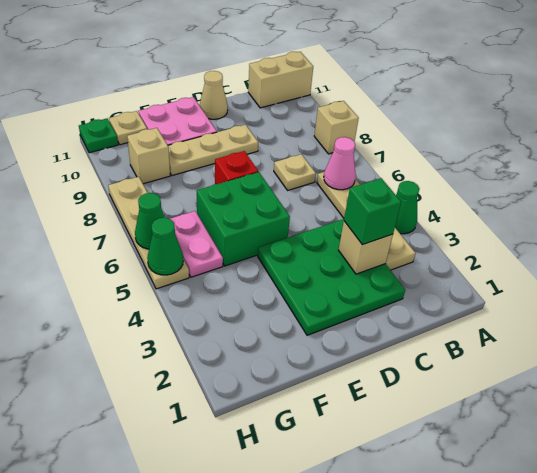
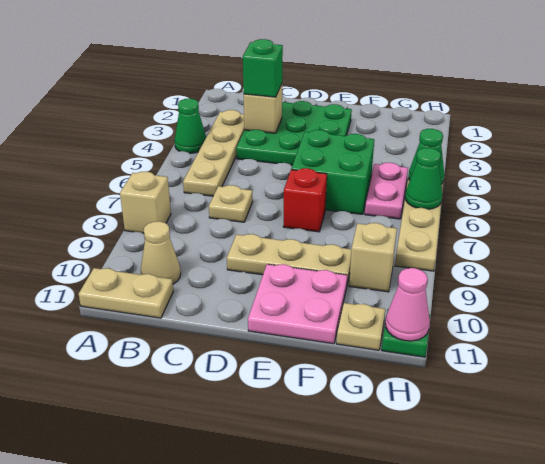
tan 1x2 brick [248,52,313,108] -> tan 1x2 plate [79,268,173,318]
pink 1x1 cone [324,137,356,190] -> pink 1x1 cone moved to [385,268,430,341]
tan 1x1 cone [200,71,228,119] -> tan 1x1 cone moved to [141,221,181,284]

